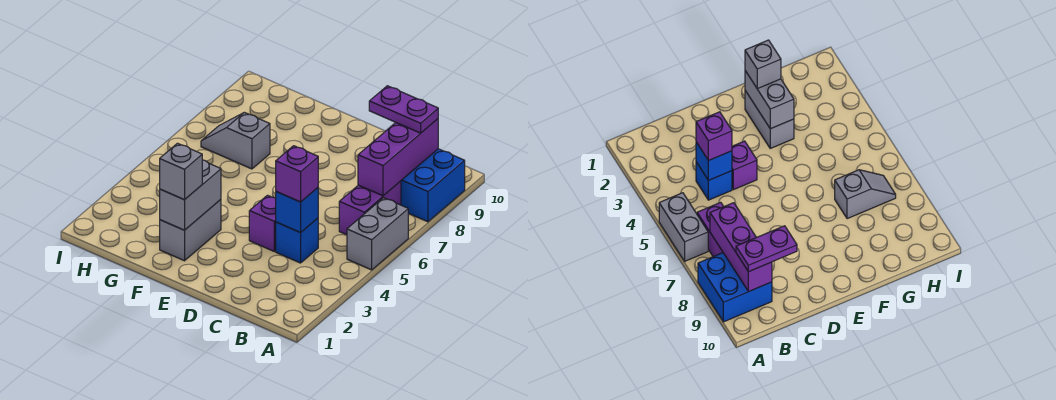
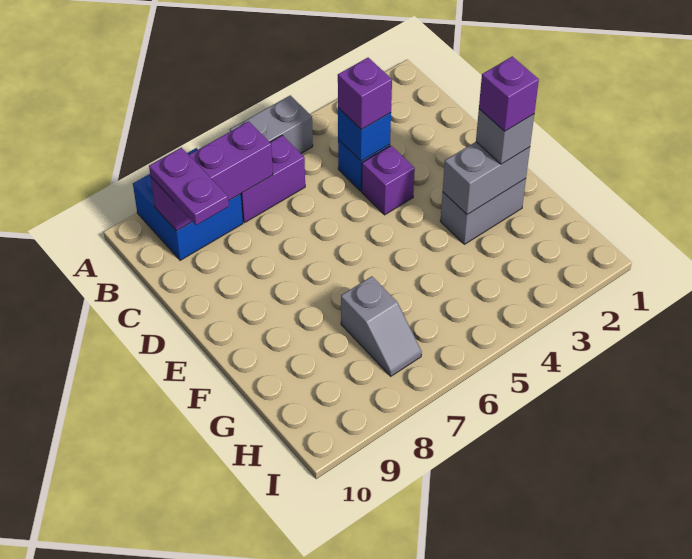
none -> purple 1x1 brick [479,56,539,131]

